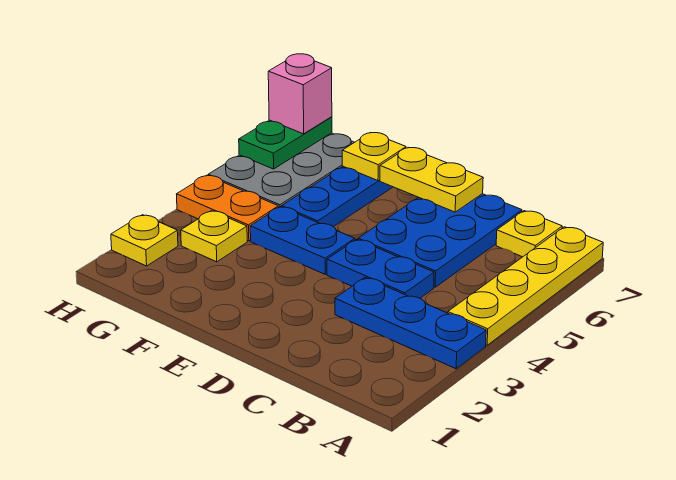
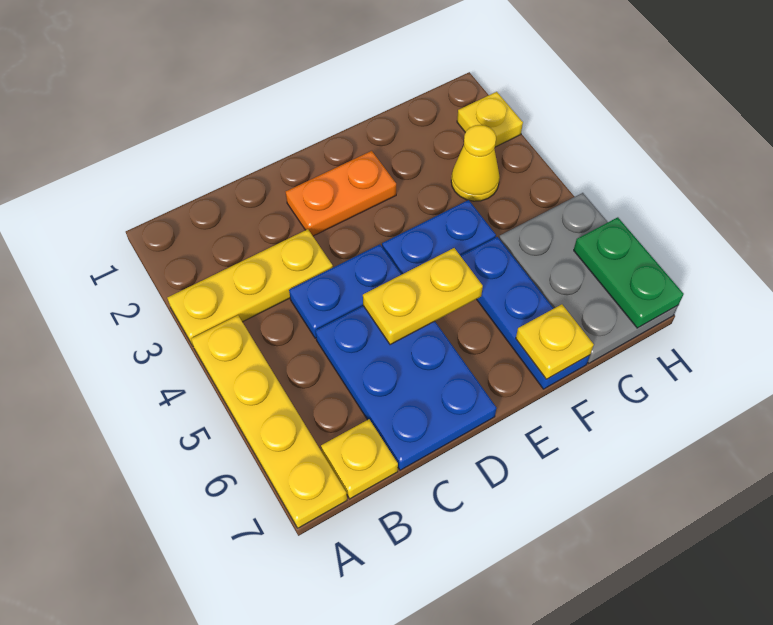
blue 1x3 plate [335,277,486,369] -> yellow 1x3 plate [167,229,333,346]
yellow 1x2 plate [380,148,483,212] -> yellow 1x2 plate moved to [363,248,483,345]
yellow 1x1 plate [181,211,247,262] -> yellow 1x1 cone [451,125,500,201]
orange 1x2 plate [177,176,278,241] -> orange 1x2 plate moved to [286,151,396,236]
pink 1x1 brick [268,54,332,134] -> none

